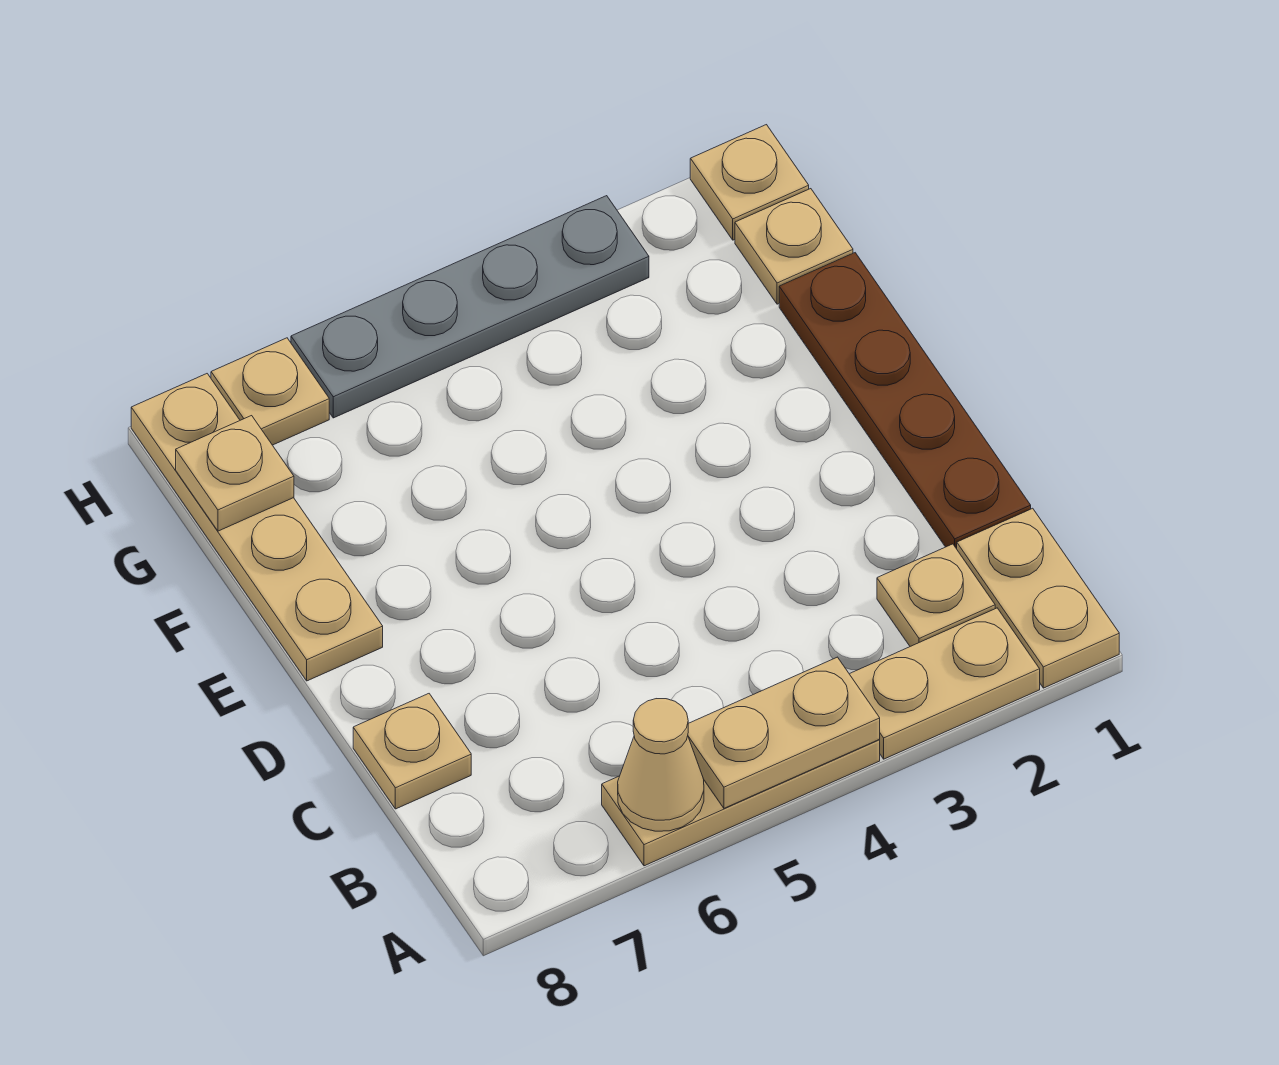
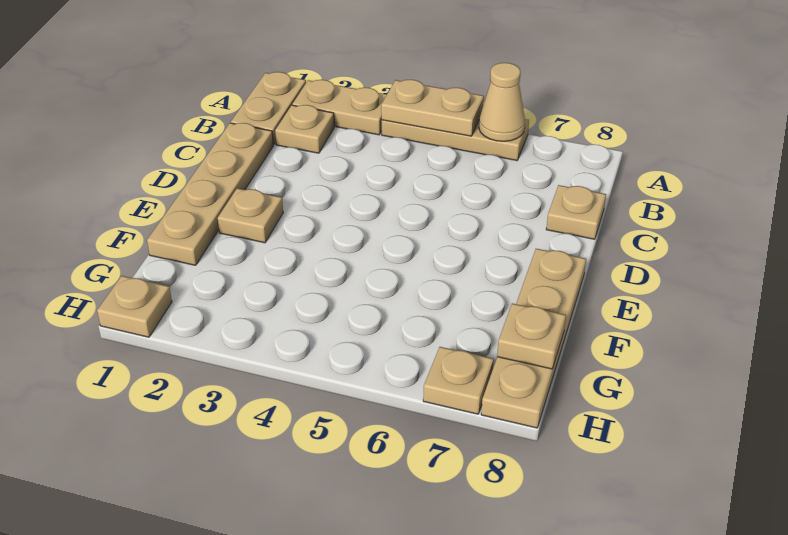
brown 1x4 plate [779,253,1031,549] -> tan 1x4 plate [147,123,273,265]
tan 1x1 plate [735,189,853,304] -> tan 1x1 plate moved to [218,188,283,243]
grey 1x4 plate [291,196,649,418] -> none

